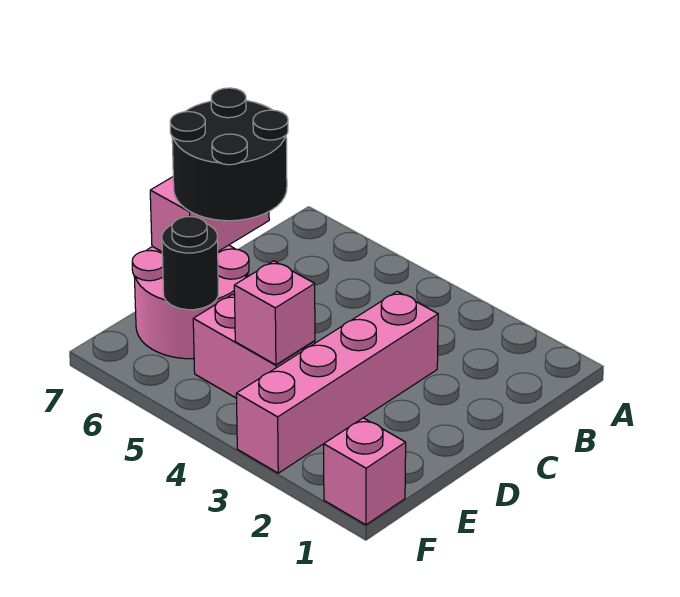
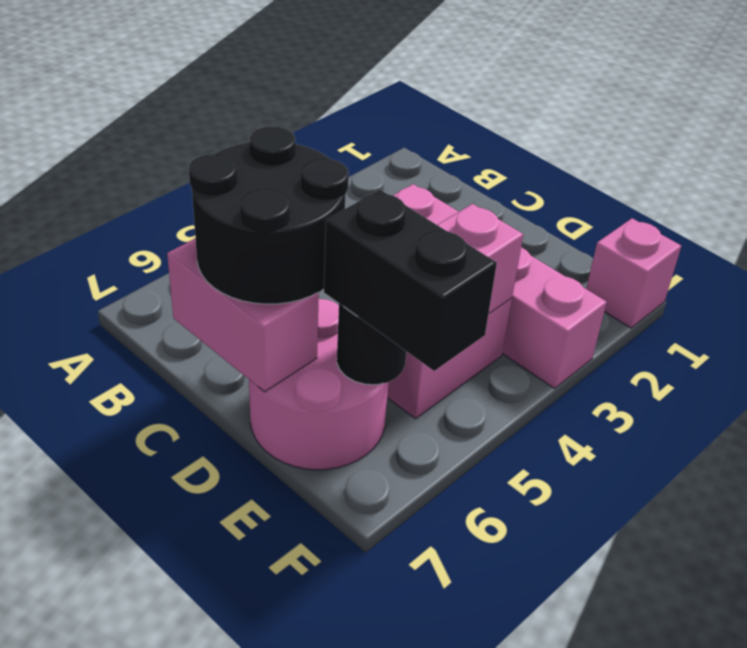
none -> black 1x2 brick [324,190,497,371]

